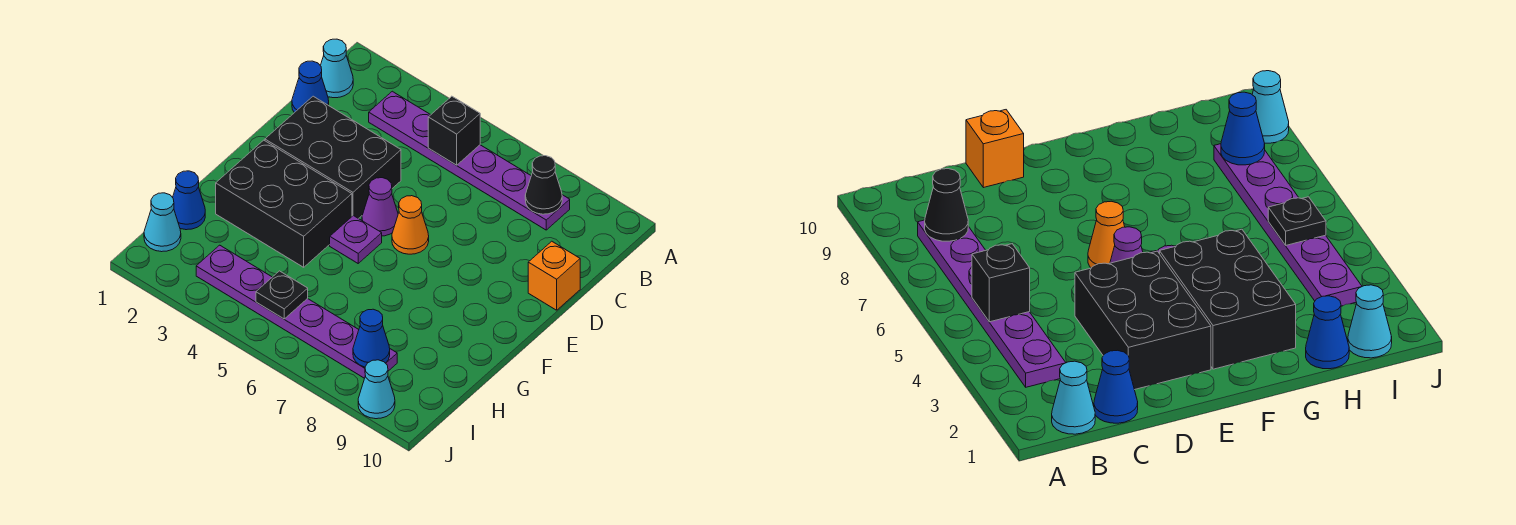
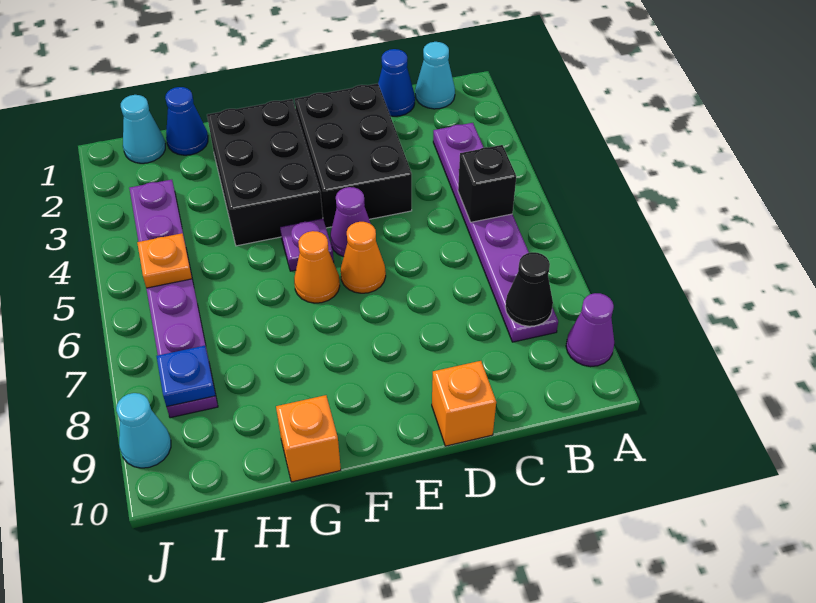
none -> purple 1x1 cone [566,293,614,367]
none -> orange 1x1 cone [294,231,340,303]
none -> orange 1x1 brick [276,395,341,482]
black 1x1 plate [256,271,308,319] -> orange 1x1 plate [137,233,192,288]
blue 1x1 cone [353,309,390,367] -> blue 1x1 plate [157,346,216,407]

